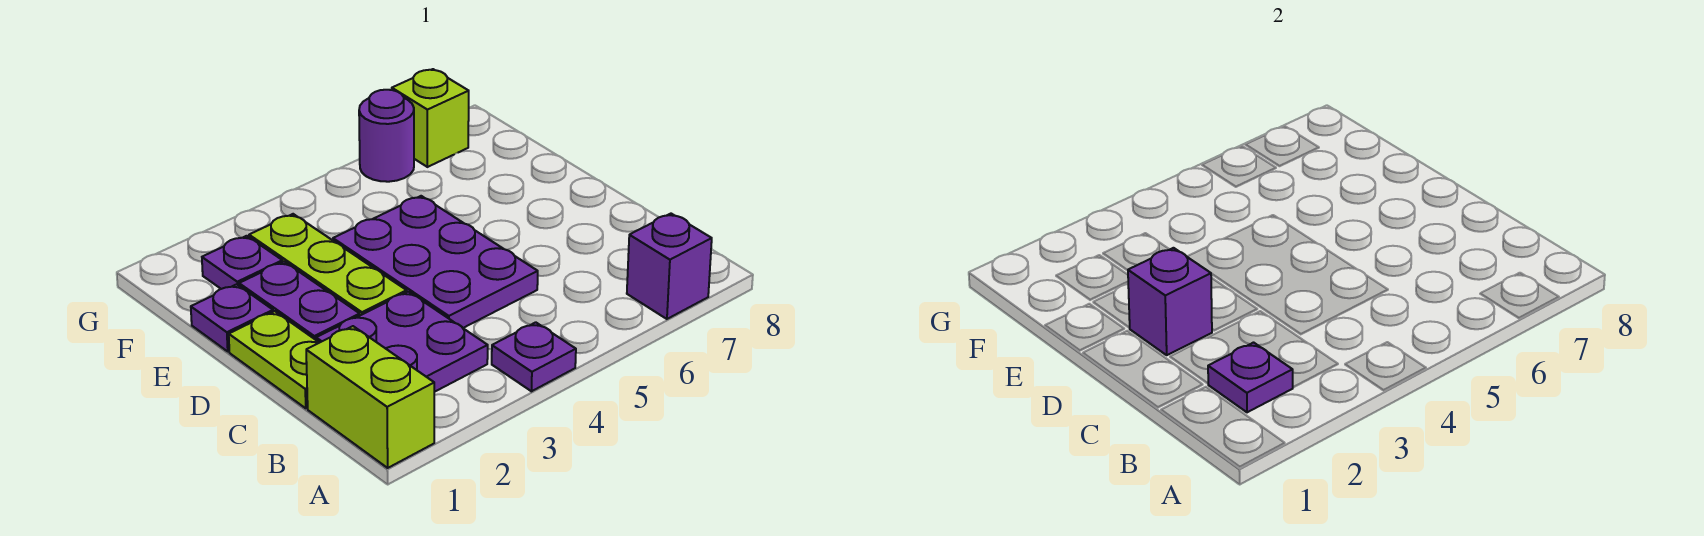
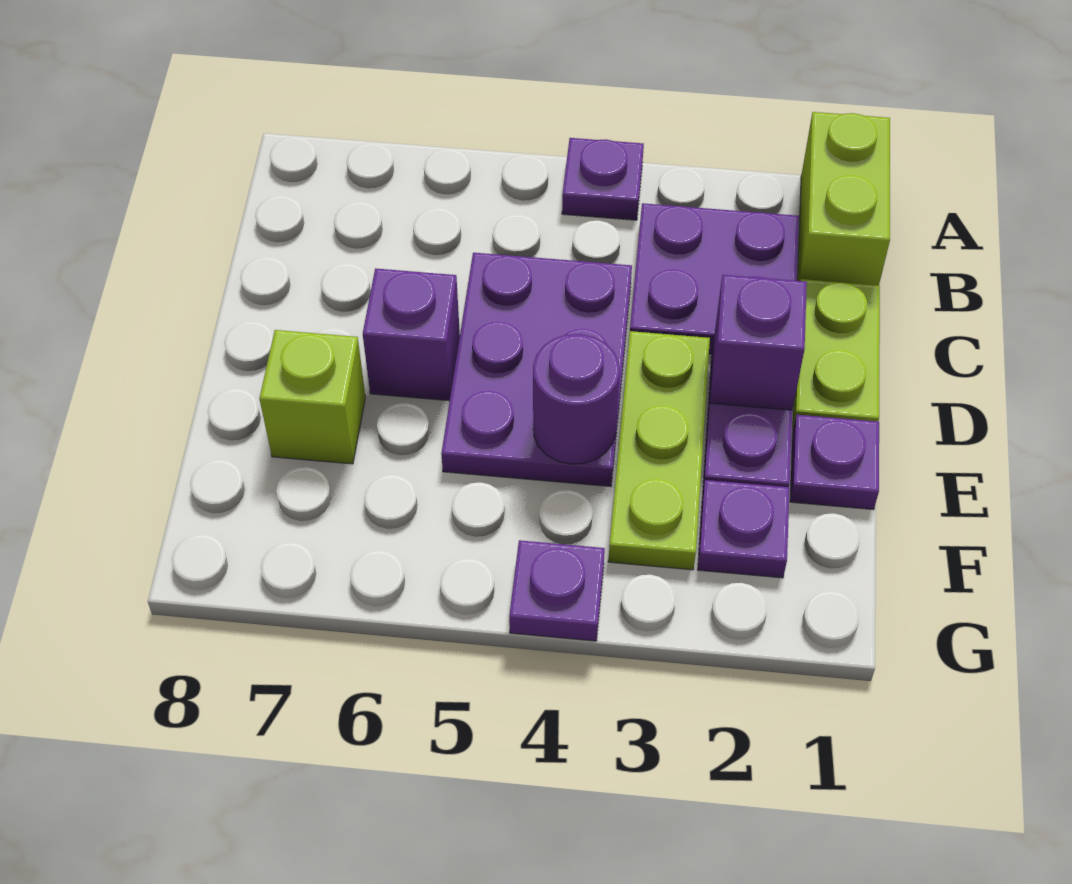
purple 1x1 brick [627,214,712,319] -> purple 1x1 brick moved to [363,268,460,401]
purple 1x1 plate [1208,343,1293,412] -> purple 1x1 plate moved to [509,540,605,641]
purple 1x1 round brick [359,90,414,182] -> purple 1x1 round brick moved to [533,334,620,464]
lime 1x1 brick [392,69,469,167] -> lime 1x1 brick moved to [259,330,366,464]

